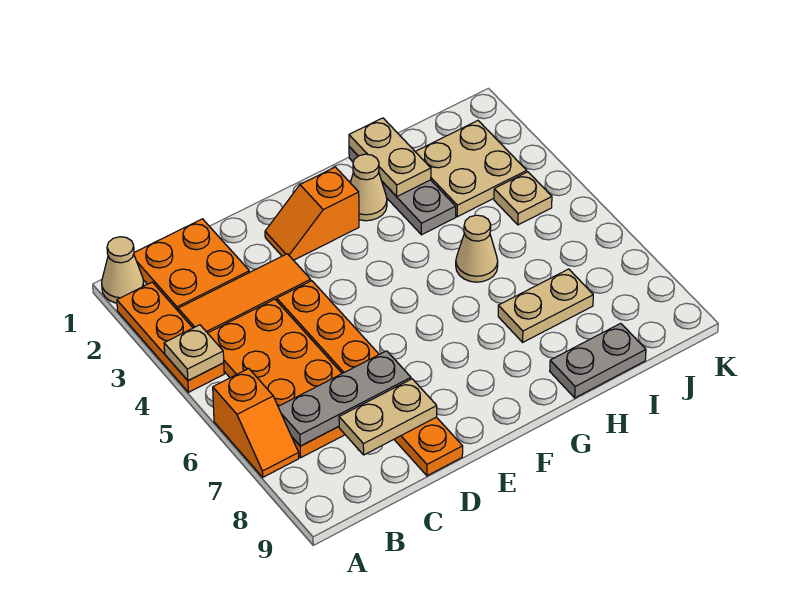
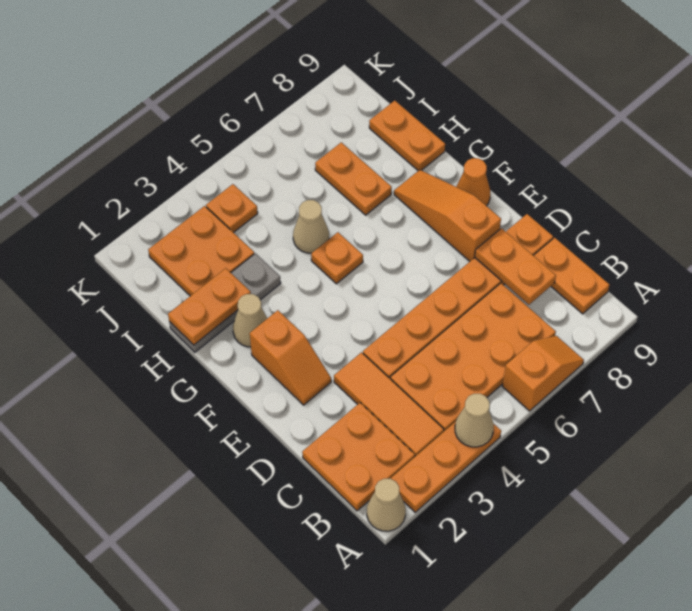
tan 1x1 plate [164,325,224,381] -> tan 1x1 cone [455,394,494,447]
grey 1x3 plate [278,351,411,446] -> none
none -> orange 1x2 plate [533,238,610,314]
tan 1x2 plate [339,379,437,455] -> orange 1x2 plate [475,228,556,305]
none -> orange 1x3 slope [394,170,501,261]
none -> orange 1x1 cone [456,158,490,206]
none -> orange 1x1 plate [311,232,363,284]
tan 1x2 plate [349,118,431,196] -> orange 1x2 plate [168,268,251,345]
tan 1x2 plate [498,269,593,342] -> orange 1x2 plate [315,142,392,215]
grey 1x2 plate [550,323,646,398] -> orange 1x2 plate [369,101,445,171]
tan 2x2 plate [415,121,527,217] -> orange 2x2 plate [148,206,254,296]
tan 1x1 plate [494,172,552,225] -> orange 1x1 plate [206,184,258,233]

